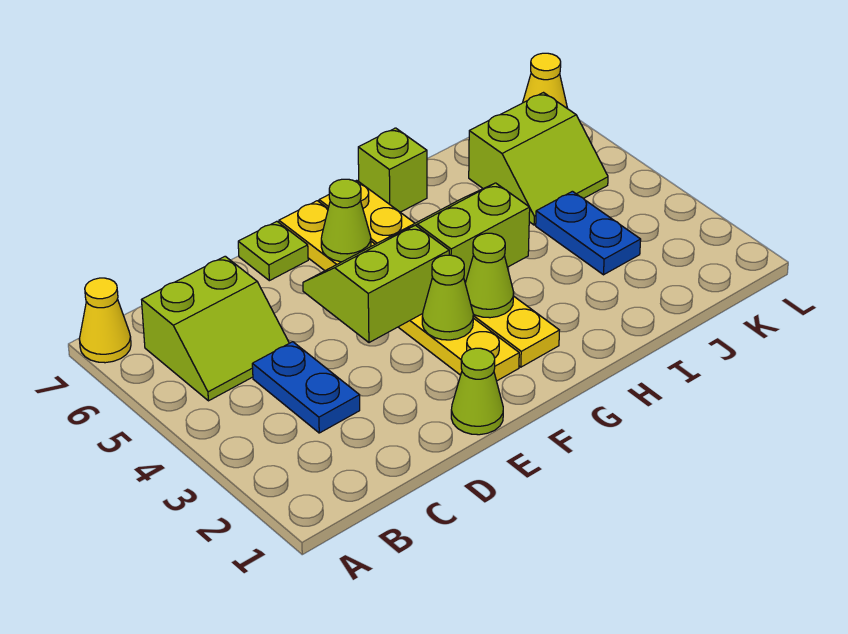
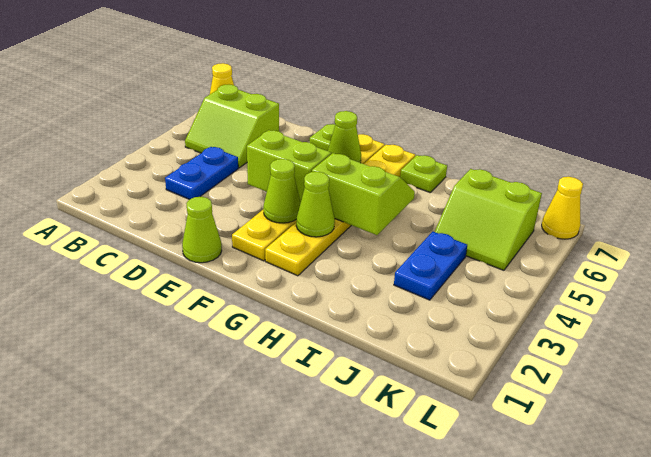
lime 1x1 brick [358,128,427,212] -> lime 1x1 plate [400,155,447,193]

